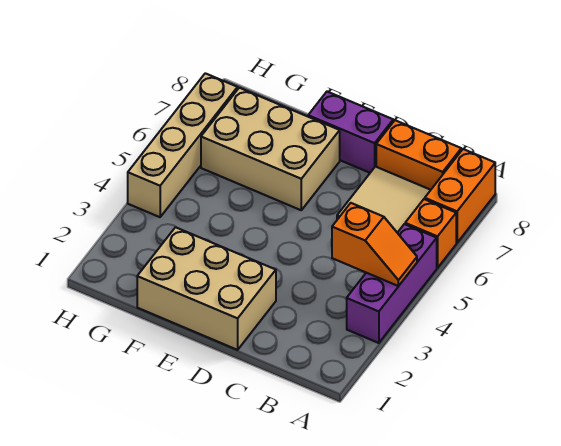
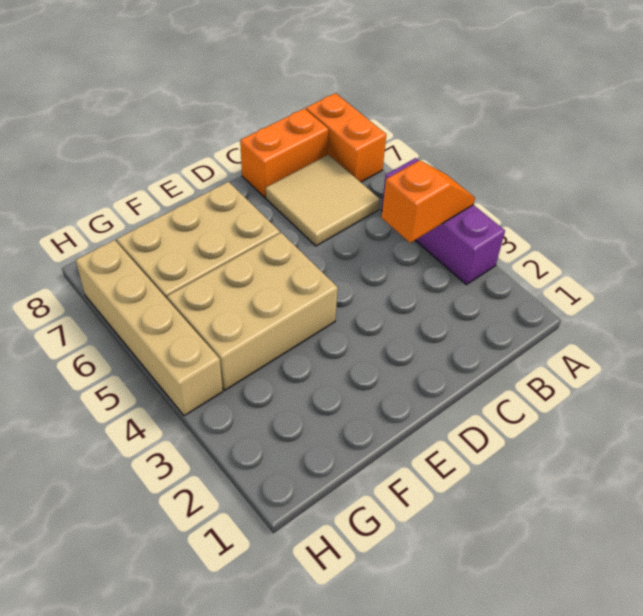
orange 1x1 brick [405,199,456,268] -> none
tan 2x3 brick [137,227,276,350] -> tan 2x3 brick moved to [167,233,338,390]
purple 1x2 brick [308,92,393,173] -> none

